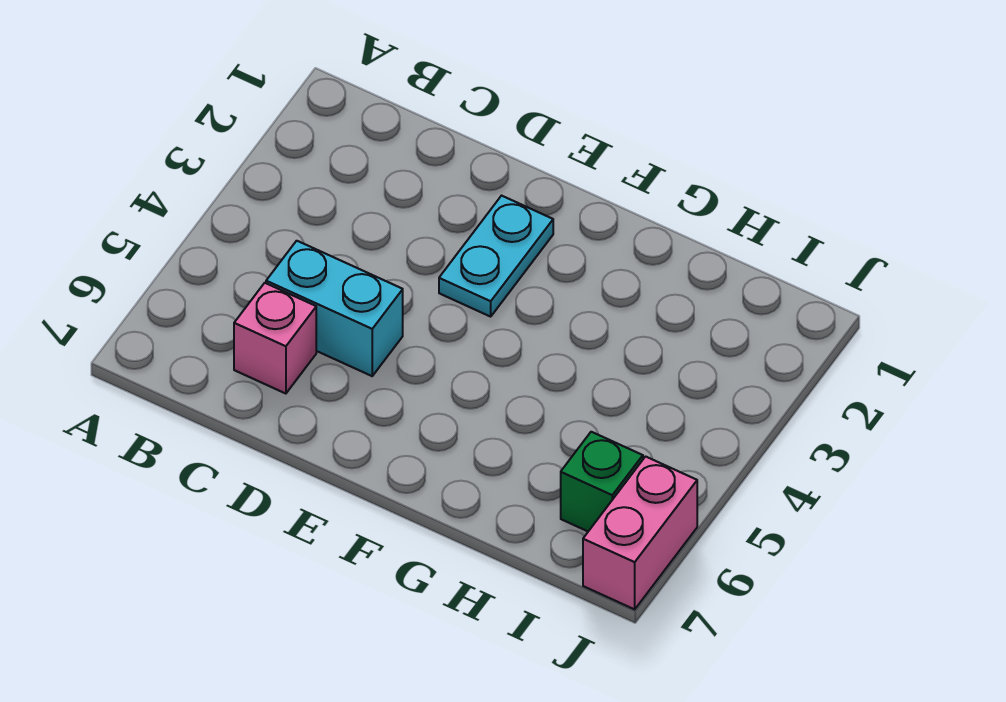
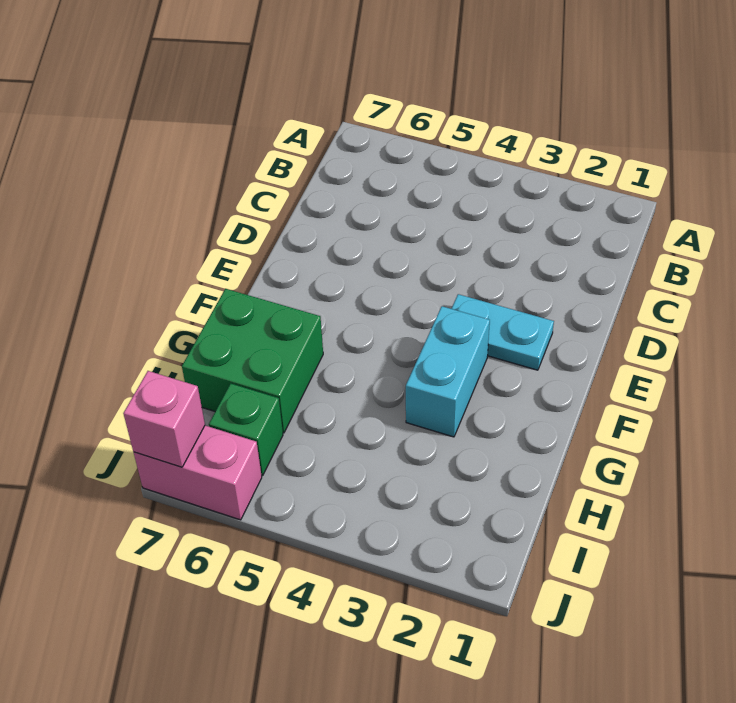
cyan 1x2 brick [266,241,403,376] -> cyan 1x2 brick moved to [406,306,490,437]
pink 1x1 brick [234,283,316,394] -> pink 1x1 brick moved to [123,371,205,467]
none -> green 2x2 brick [182,289,323,433]

